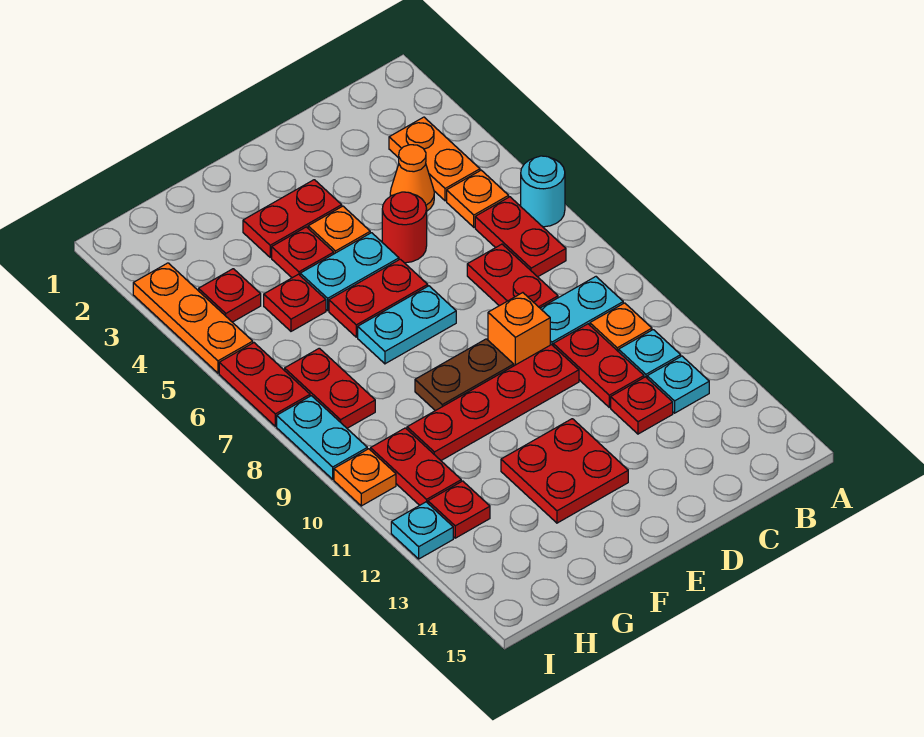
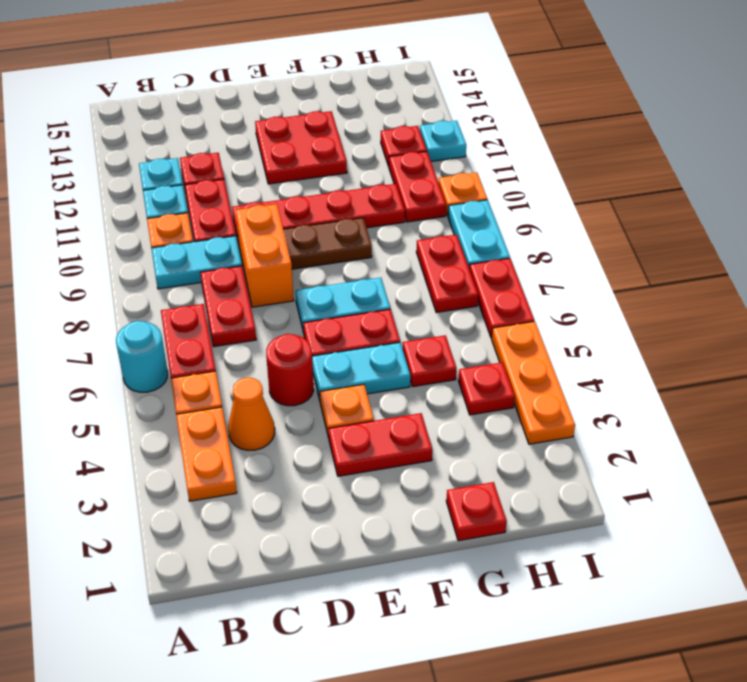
orange 1x1 brick [488,293,550,366] -> orange 1x2 brick [236,204,294,307]
red 1x1 plate [272,227,334,278] -> red 1x1 plate moved to [446,482,507,541]

